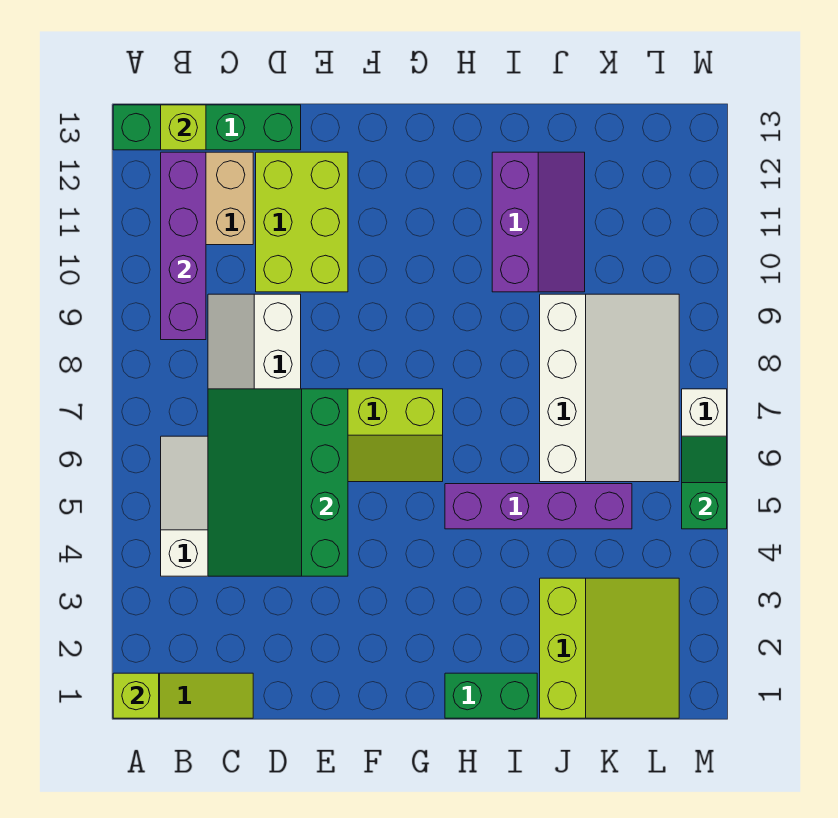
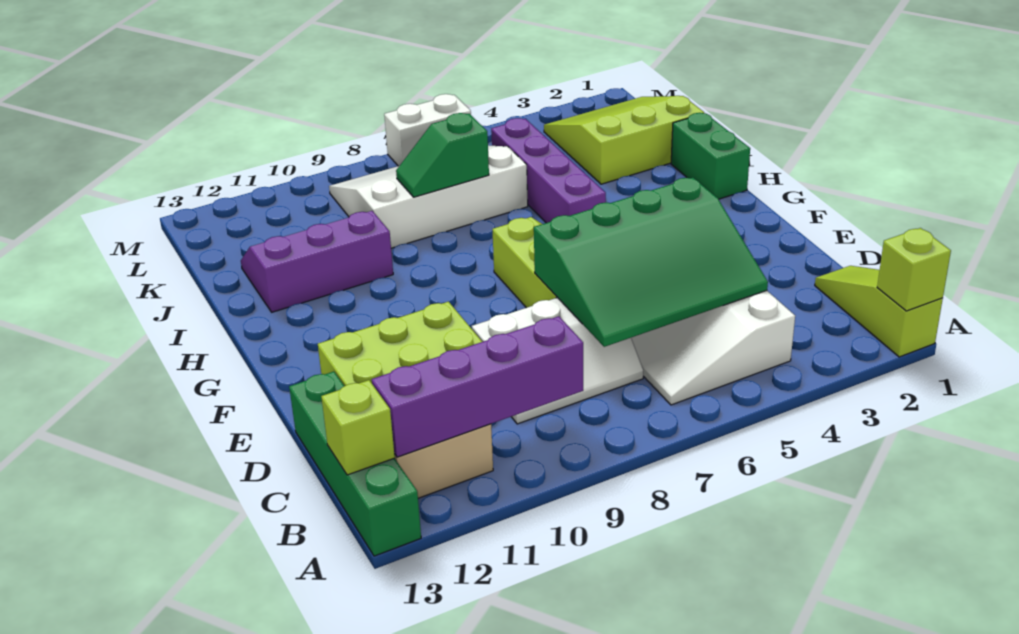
green 1x2 slope [682,436,727,529] -> green 1x2 slope moved to [396,113,489,197]

